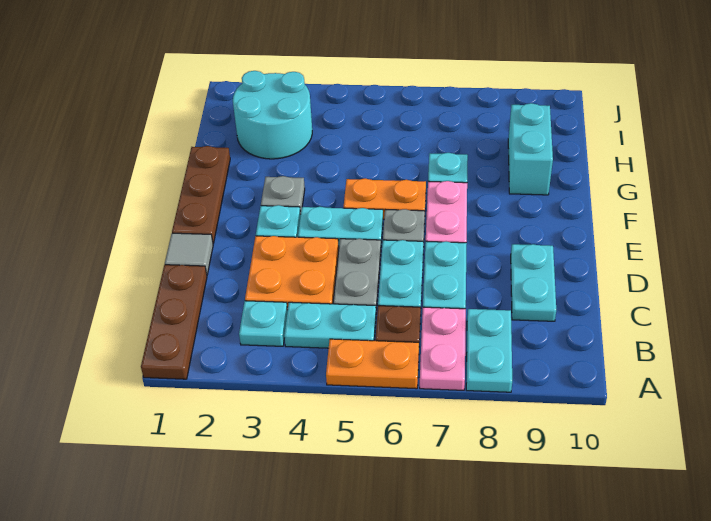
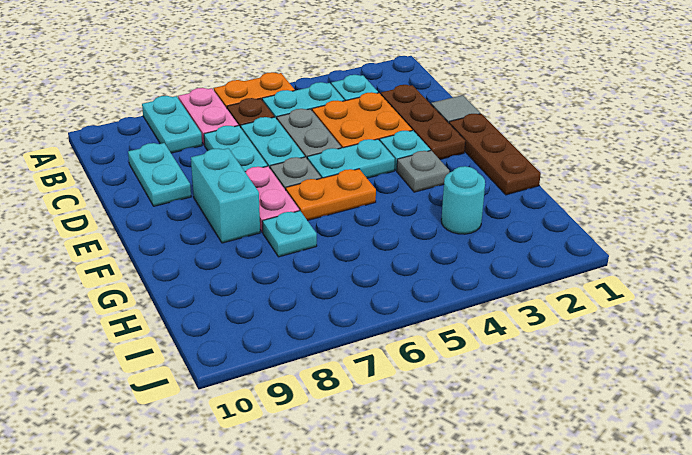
brown 1x3 plate [141,265,207,379] -> brown 1x3 plate moved to [381,85,465,159]
cyan 1x2 brick [508,103,553,195] -> cyan 1x2 brick moved to [191,148,260,243]
cyan 2x2 round brick [233,71,312,159] -> cyan 1x1 round brick [441,166,485,234]

